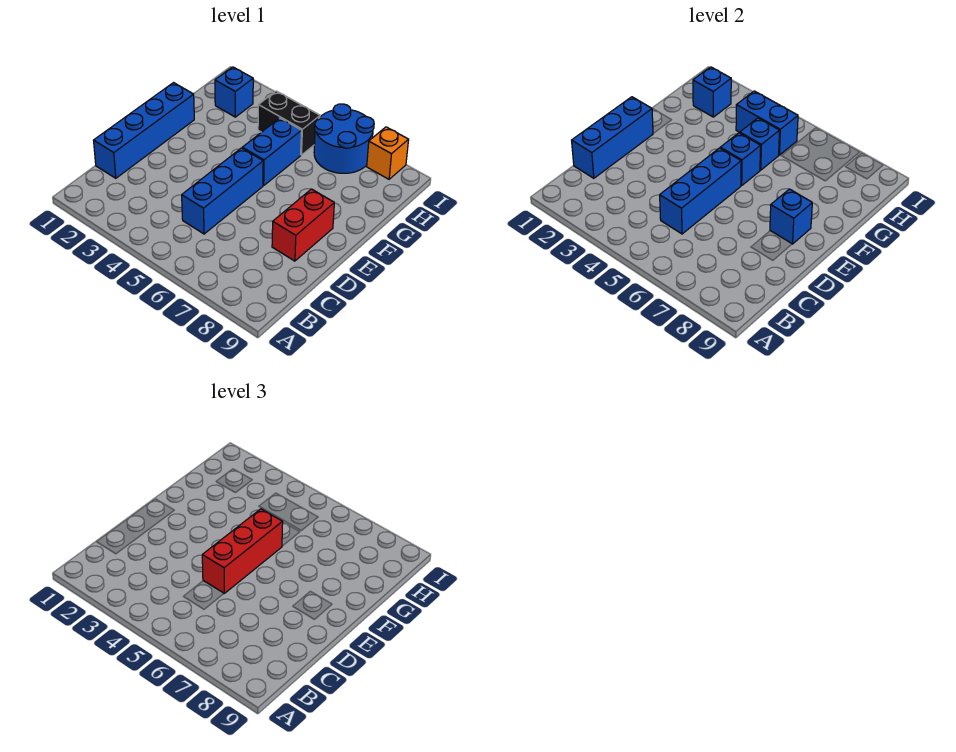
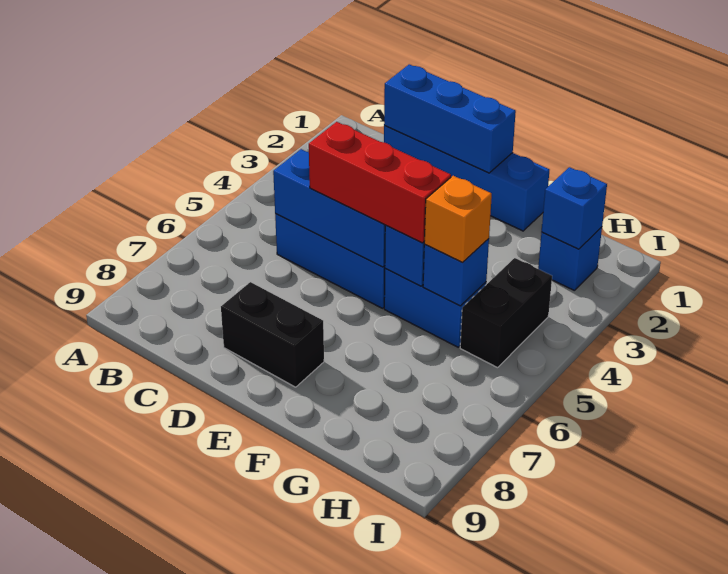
red 1x2 brick [272,189,334,261] -> black 1x2 brick [221,282,324,387]
blue 1x1 brick [770,189,812,244] -> none
blue 1x2 brick [736,91,798,155] -> none
blue 2x2 round brick [314,104,374,173] -> none
orange 1x1 brick [367,127,409,179] -> orange 1x1 brick moved to [424,176,492,262]

